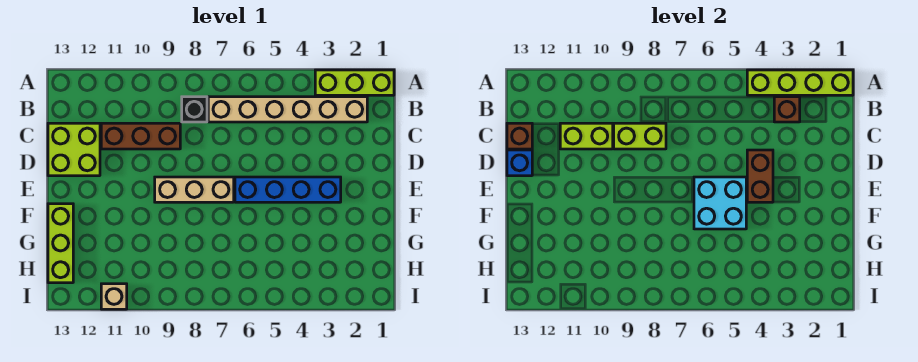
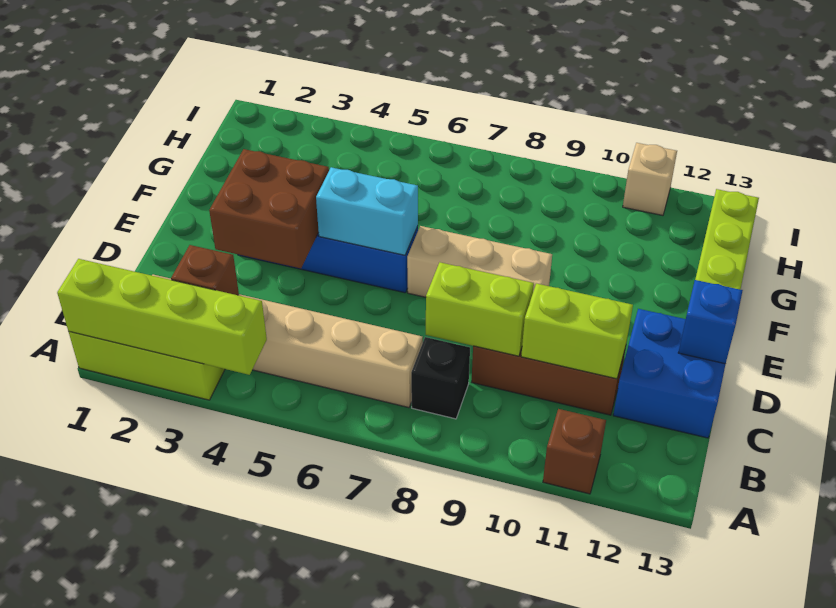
lime 2x2 brick [48,123,100,176] -> blue 2x2 brick [613,309,725,438]
brown 1x1 brick [507,123,532,149] -> brown 1x1 brick moved to [543,409,606,494]
brown 1x2 brick [747,150,773,202] -> brown 2x2 brick [209,149,329,268]
cyan 2x2 brick [694,177,746,229] -> cyan 1x2 brick [316,167,418,255]

